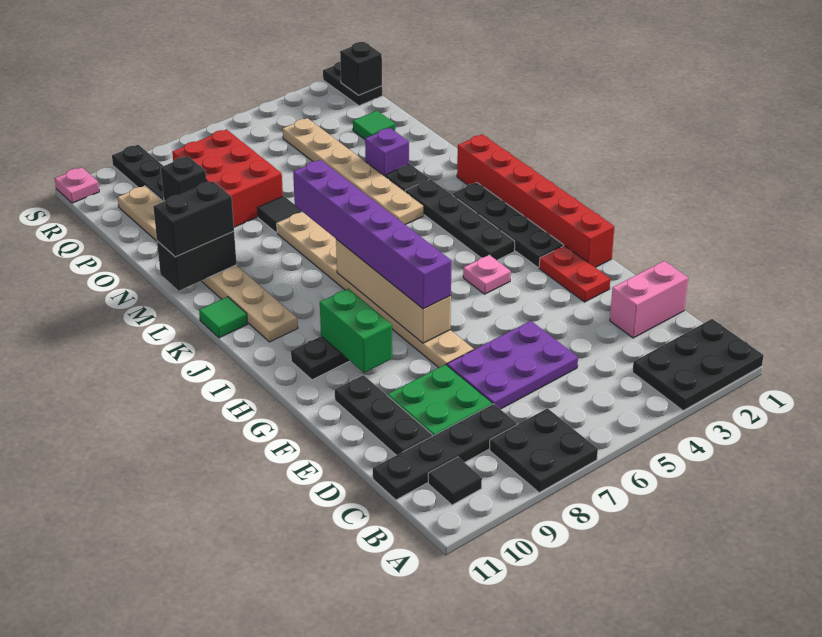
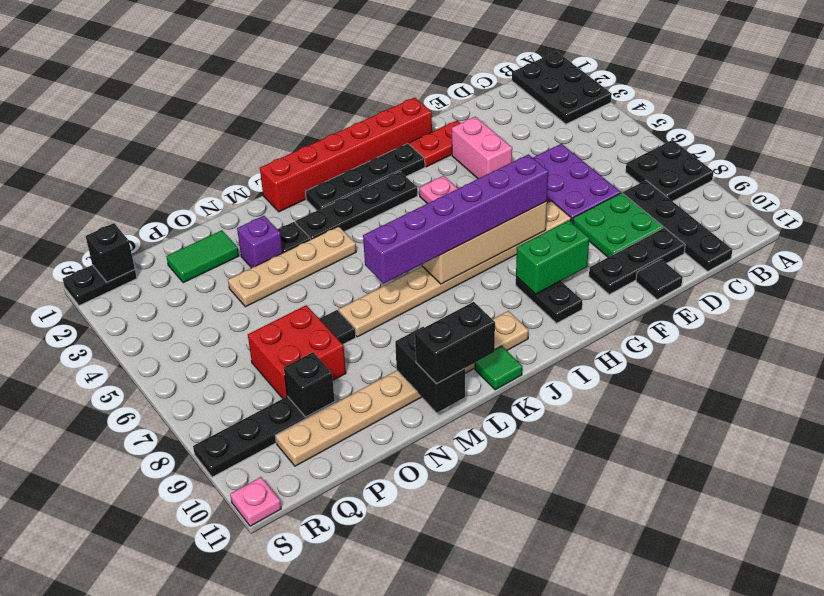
black 1x1 tile [428,457,482,505] -> black 1x1 tile moved to [636,259,683,299]
pink 1x2 brick [610,261,688,338] -> pink 1x2 brick moved to [452,117,512,179]
tan 1x6 plate [283,118,424,224] -> tan 1x4 plate [228,226,356,307]
black 1x2 brick [153,181,234,257] -> black 1x2 brick turned to [415,302,495,384]
red 2x3 brick [172,129,283,227] -> red 2x2 brick [248,305,346,399]
green 1x1 tile [353,111,395,139] -> green 1x2 tile [167,230,239,283]

